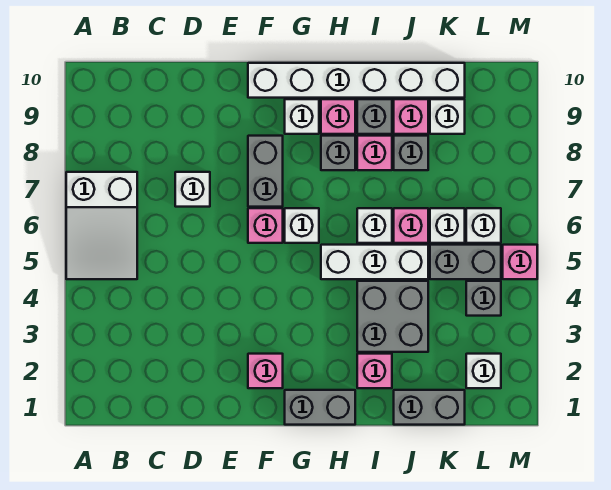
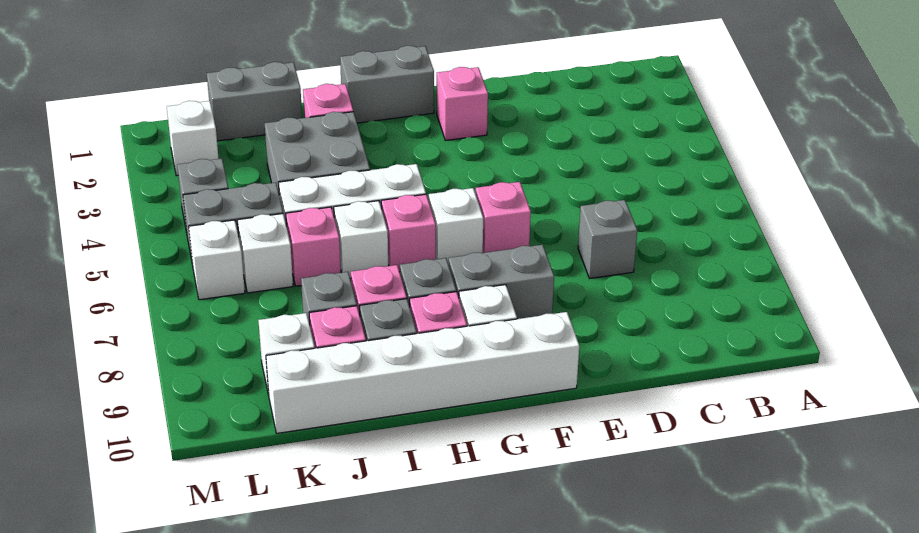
white 2x3 slope [66,172,137,279] -> none
white 1x1 brick [175,172,210,207] -> grey 1x1 brick [578,200,637,278]
grey 1x2 brick [248,136,283,207] -> grey 1x2 brick turned to [449,245,554,319]
pink 1x1 brick [503,245,537,279] -> pink 1x1 brick moved to [381,194,436,272]

